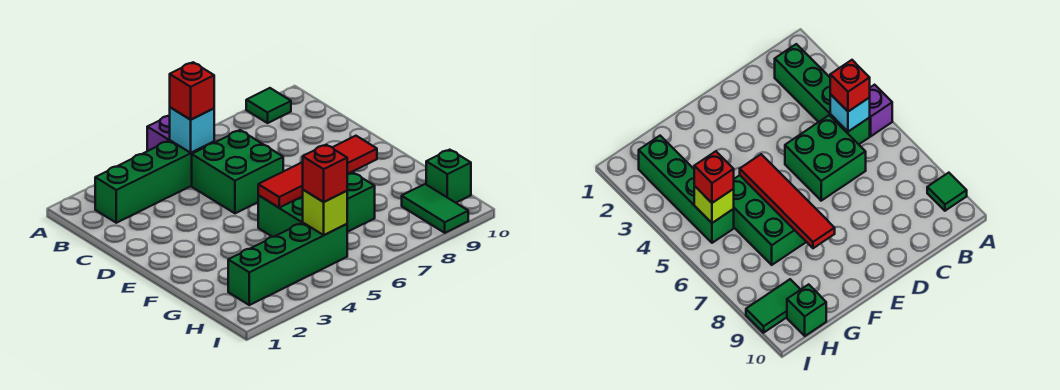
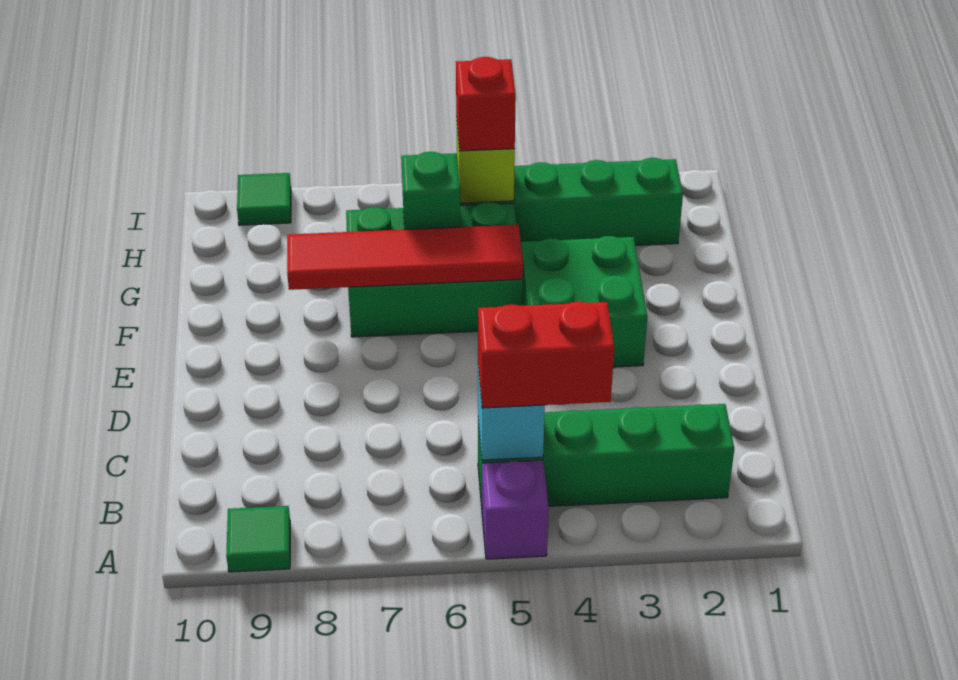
red 1x1 brick [170,62,214,120] -> red 1x2 brick [478,301,614,408]
green 2x2 brick [192,130,283,213] -> green 2x2 brick moved to [521,236,647,367]
green 1x2 tile [402,184,468,233] -> green 1x1 tile [237,173,291,225]
green 1x1 brick [426,150,471,203] -> green 1x1 brick moved to [401,152,460,229]

